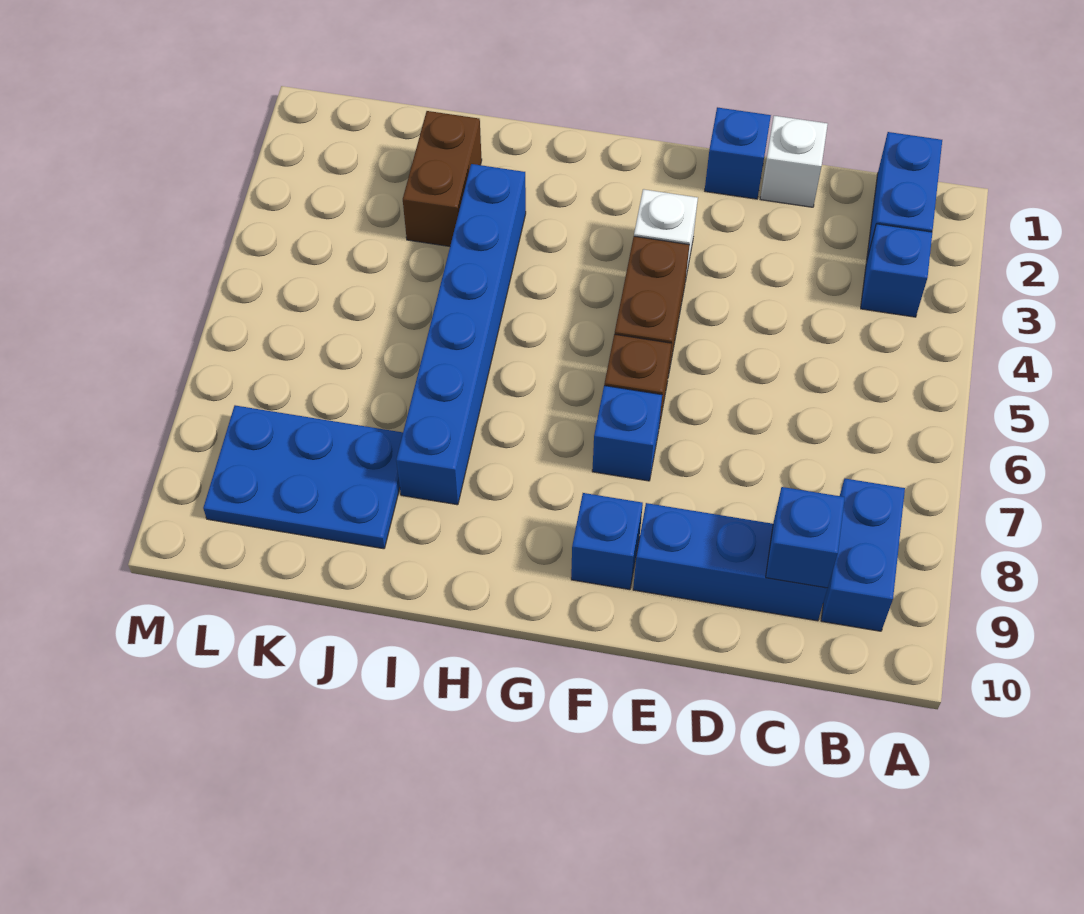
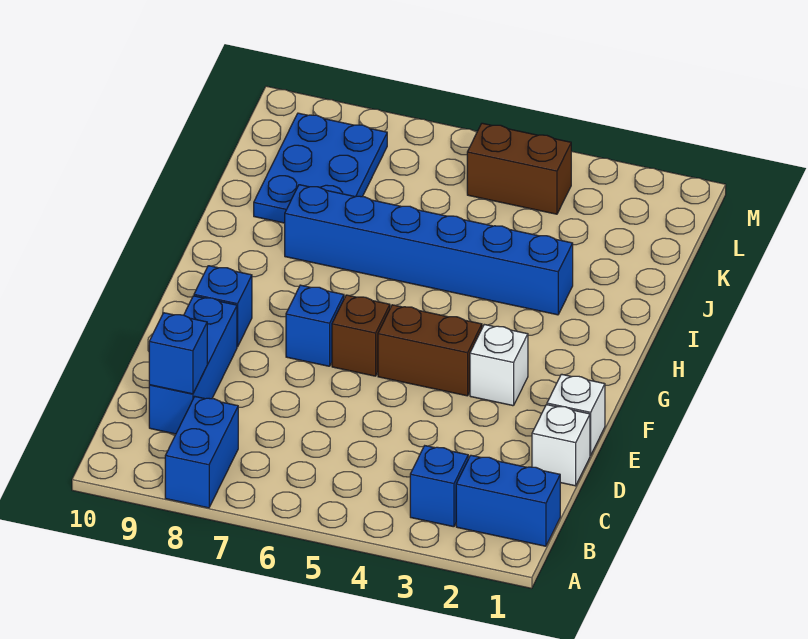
blue 1x2 brick [821,479,905,631] -> blue 1x2 brick turned to [165,397,238,508]
blue 1x1 brick [705,107,771,199] -> white 1x1 brick [547,374,605,456]
brown 1x2 brick [403,111,482,246] -> brown 1x2 brick moved to [467,123,571,214]

